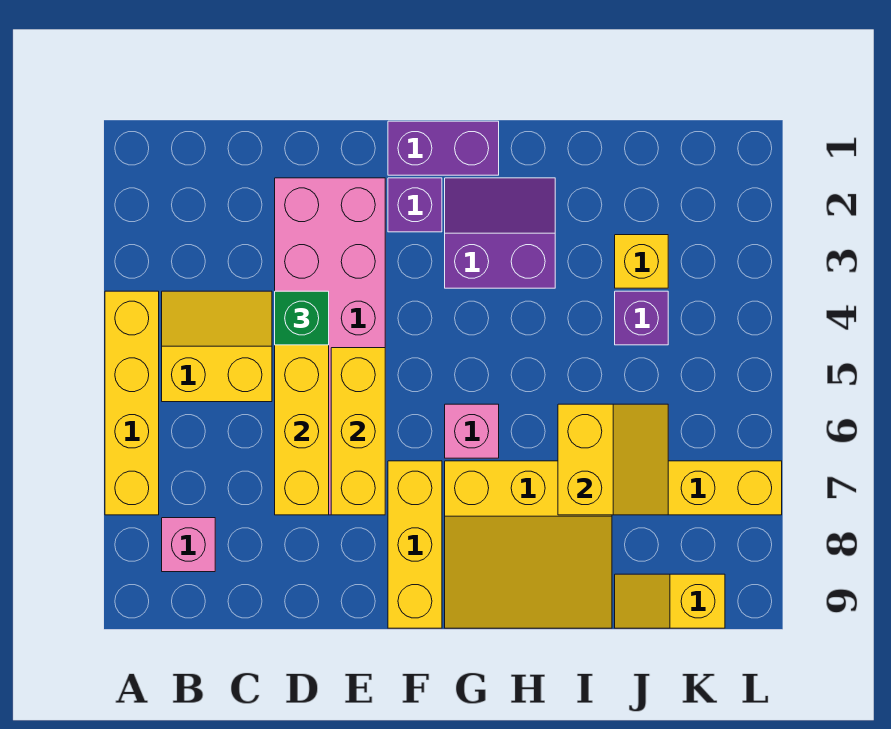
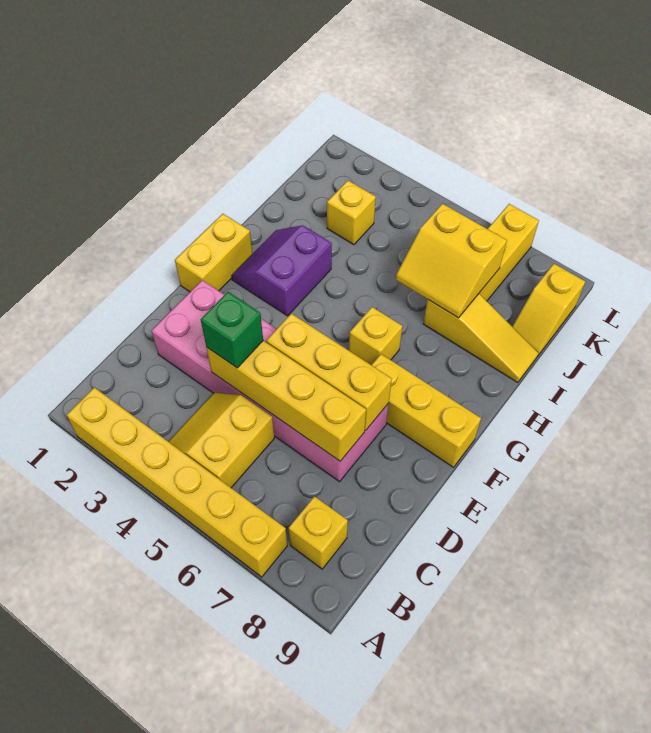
yellow 1x4 brick [105,291,159,515] -> yellow 1x6 brick [67,387,287,577]
pink 1x1 brick [162,518,215,572] -> yellow 1x1 brick [289,497,348,569]
purple 1x2 brick [388,121,499,175] -> yellow 1x2 brick [175,214,252,292]
purple 1x1 brick [388,178,442,232] -> none
pink 1x1 brick [445,404,499,458] -> yellow 1x1 brick [349,307,402,365]
yellow 3x3 slope [445,461,612,628] -> yellow 1x3 slope [423,294,538,383]
yellow 2x2 slope [558,404,668,515] -> yellow 2x2 slope turned to [396,204,507,318]
purple 1x1 brick [615,291,668,345] -> none

